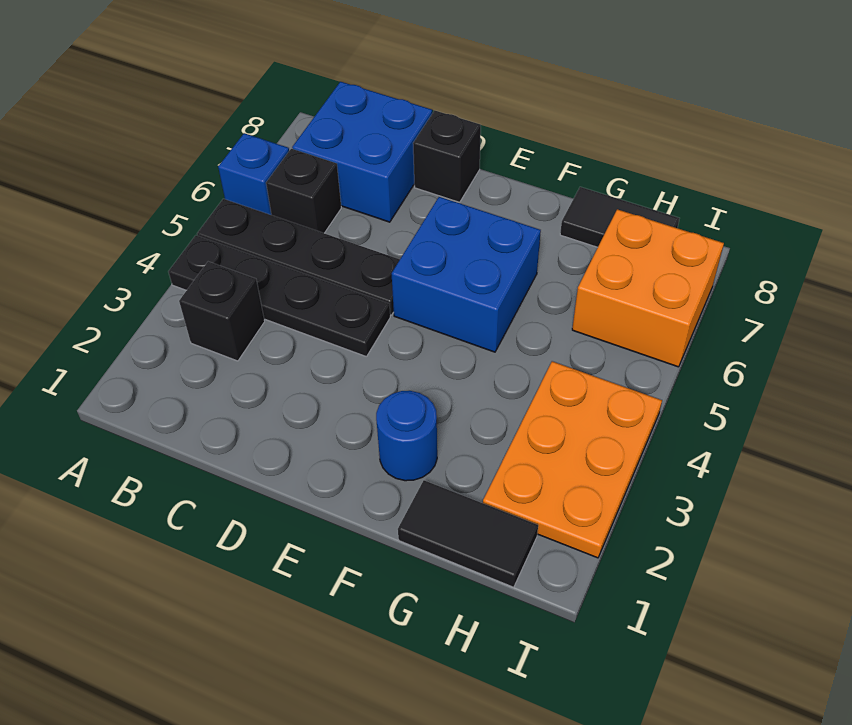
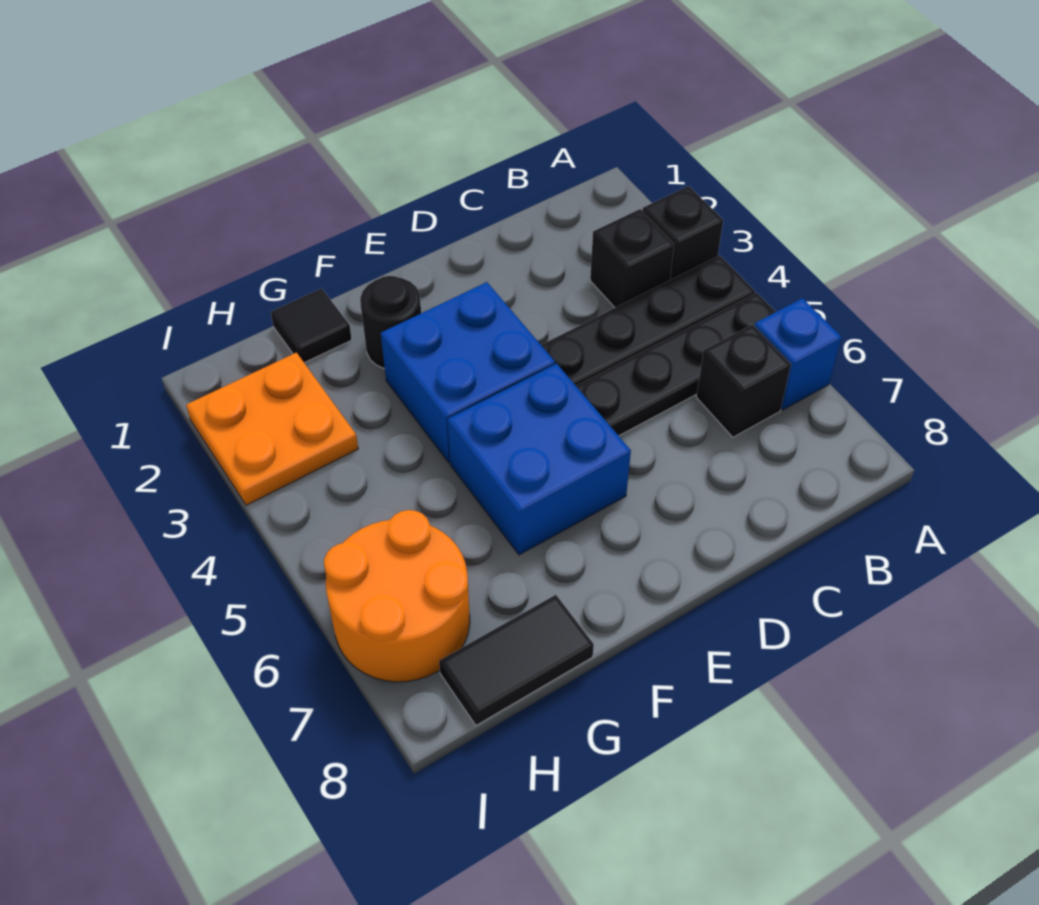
blue 2x2 brick [292,82,432,222] -> blue 2x2 brick moved to [381,282,555,463]
black 1x1 brick [413,111,481,202] -> black 1x1 brick moved to [642,186,723,280]
blue 1x1 round brick [376,391,437,481] -> black 1x1 round brick [360,276,421,369]
black 1x2 tile [398,480,538,587] -> black 1x1 tile [271,288,352,363]
orange 2x3 plate [483,361,662,558] -> orange 2x2 plate [186,353,358,505]
orange 2x2 brick [572,209,724,367] -> orange 2x2 round brick [324,510,470,682]

